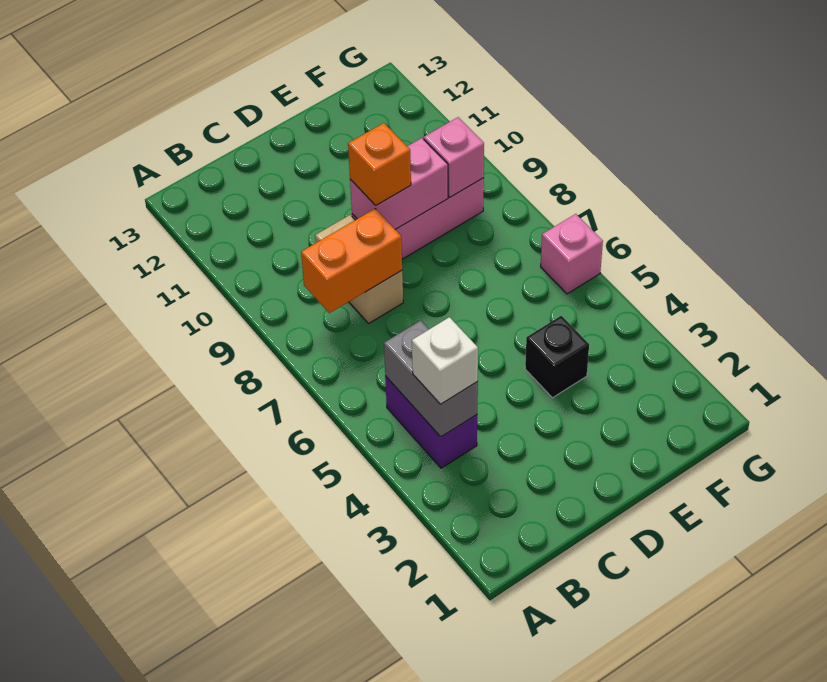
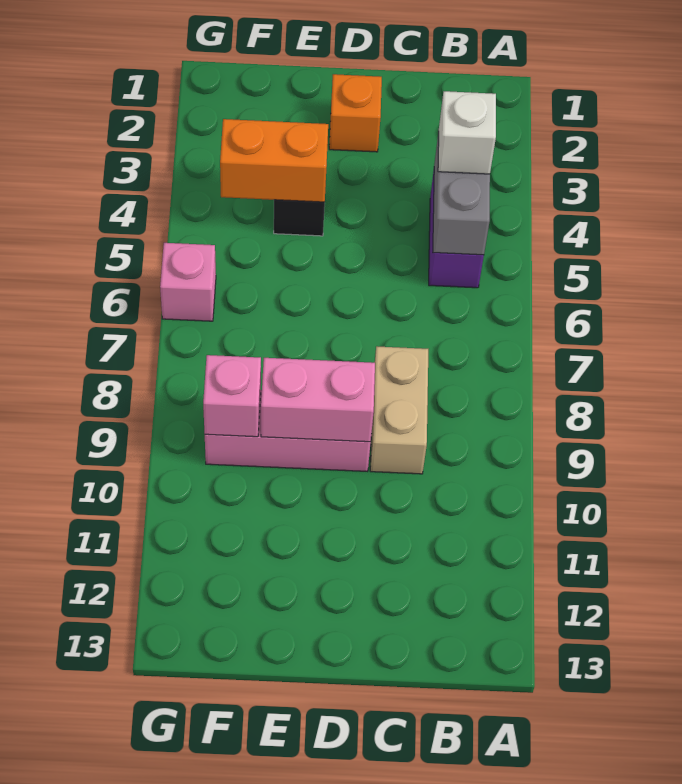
orange 1x2 brick [301,209,402,313] -> orange 1x2 brick moved to [220,119,328,202]
orange 1x1 brick [348,123,411,206] -> orange 1x1 brick moved to [329,74,382,152]

